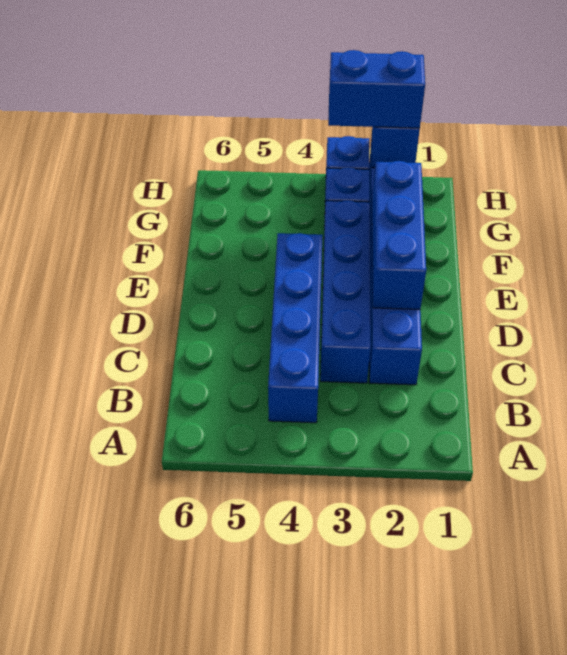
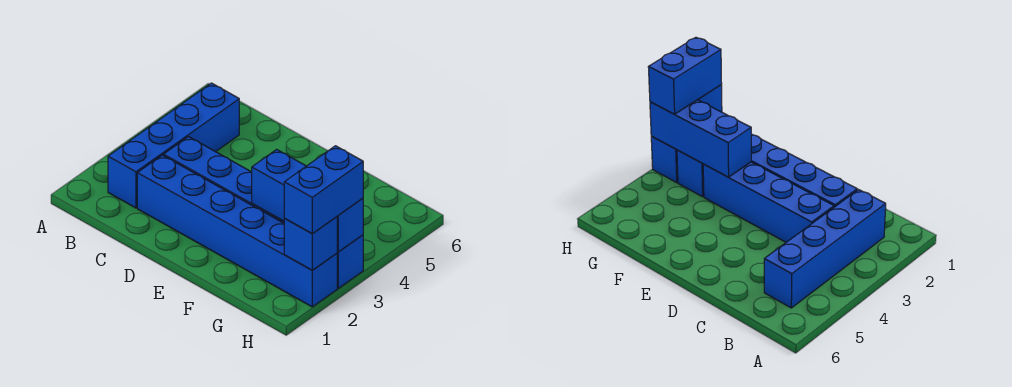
blue 1x4 brick [268,233,323,423] -> blue 1x4 brick turned to [108,83,239,208]
blue 1x3 brick [372,161,426,309] -> blue 1x3 brick moved to [252,149,363,252]

